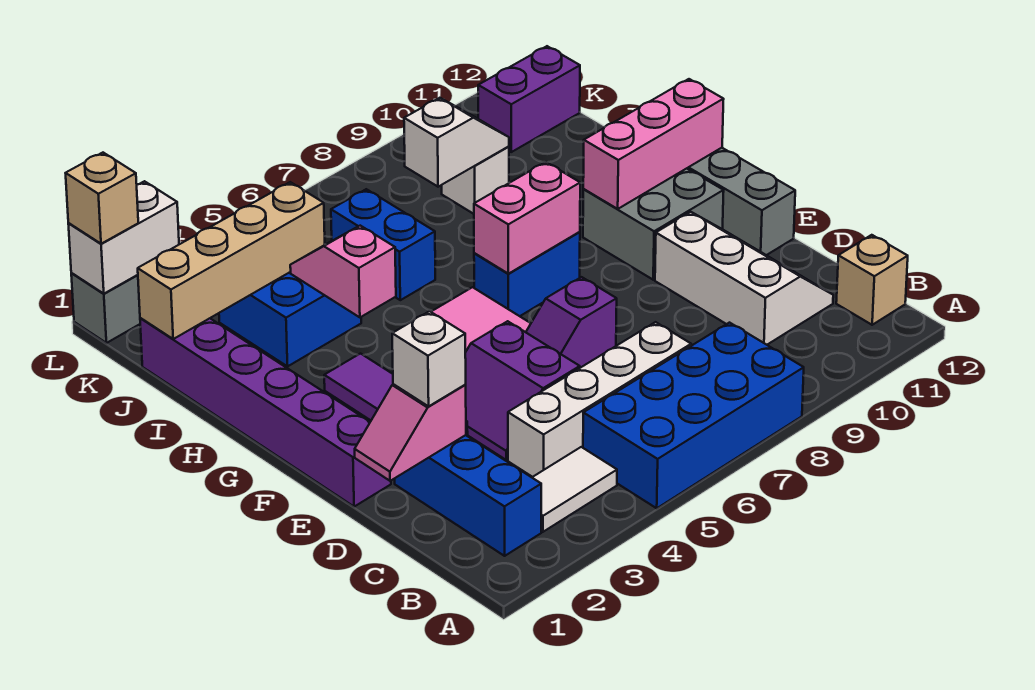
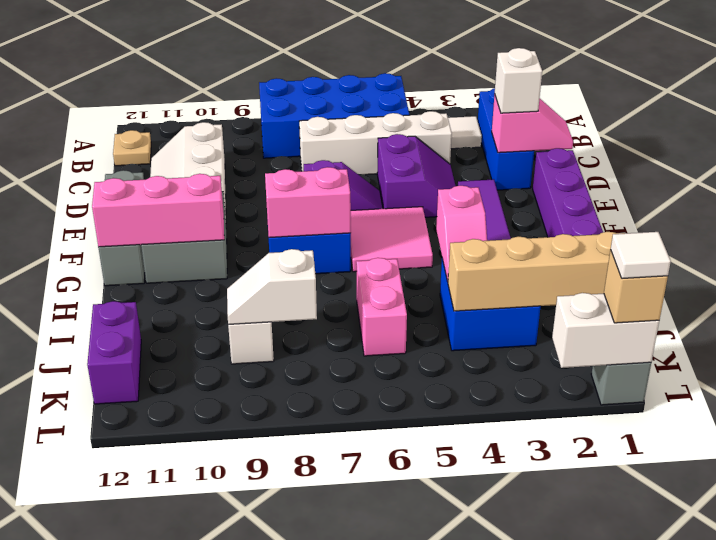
tan 1x1 brick [836,235,908,325] -> tan 1x1 plate [113,130,151,166]
blue 1x2 brick [331,189,435,300] -> pink 1x2 brick [356,258,407,356]
purple 1x2 brick [478,46,580,152] -> purple 1x2 brick turned to [87,301,141,404]
none -> white 1x1 tile [611,232,671,279]

